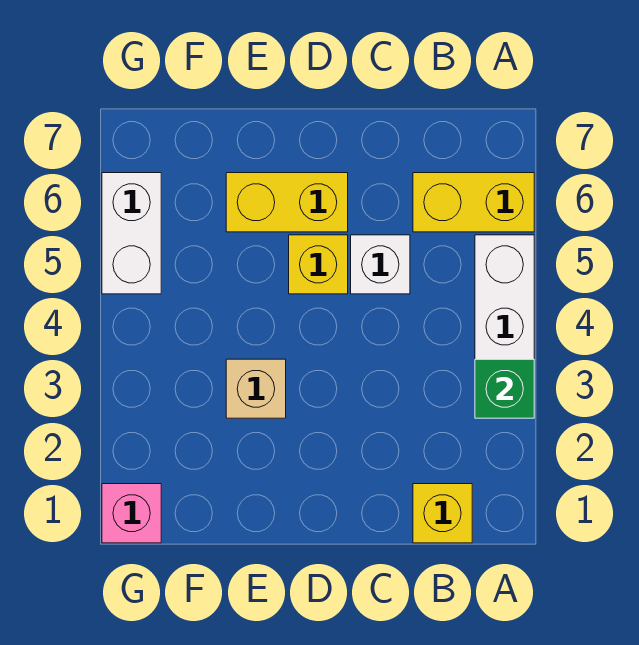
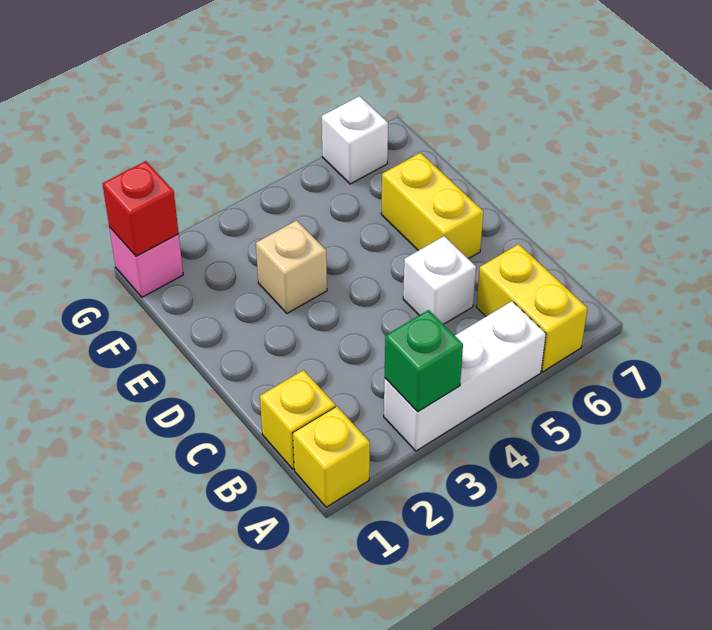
yellow 1x1 brick [289,235,348,294] -> yellow 1x1 brick moved to [293,406,370,507]
none -> red 1x1 brick [102,161,179,256]
white 1x2 brick [102,173,161,294] -> white 1x1 brick [322,96,388,184]

